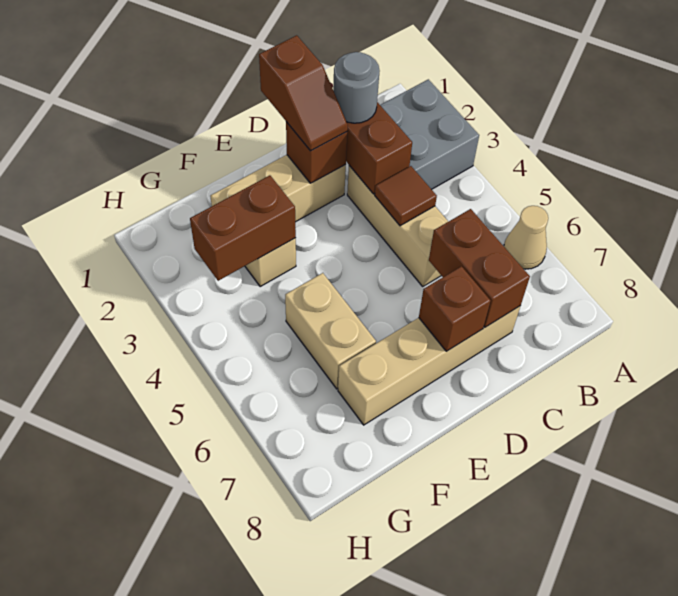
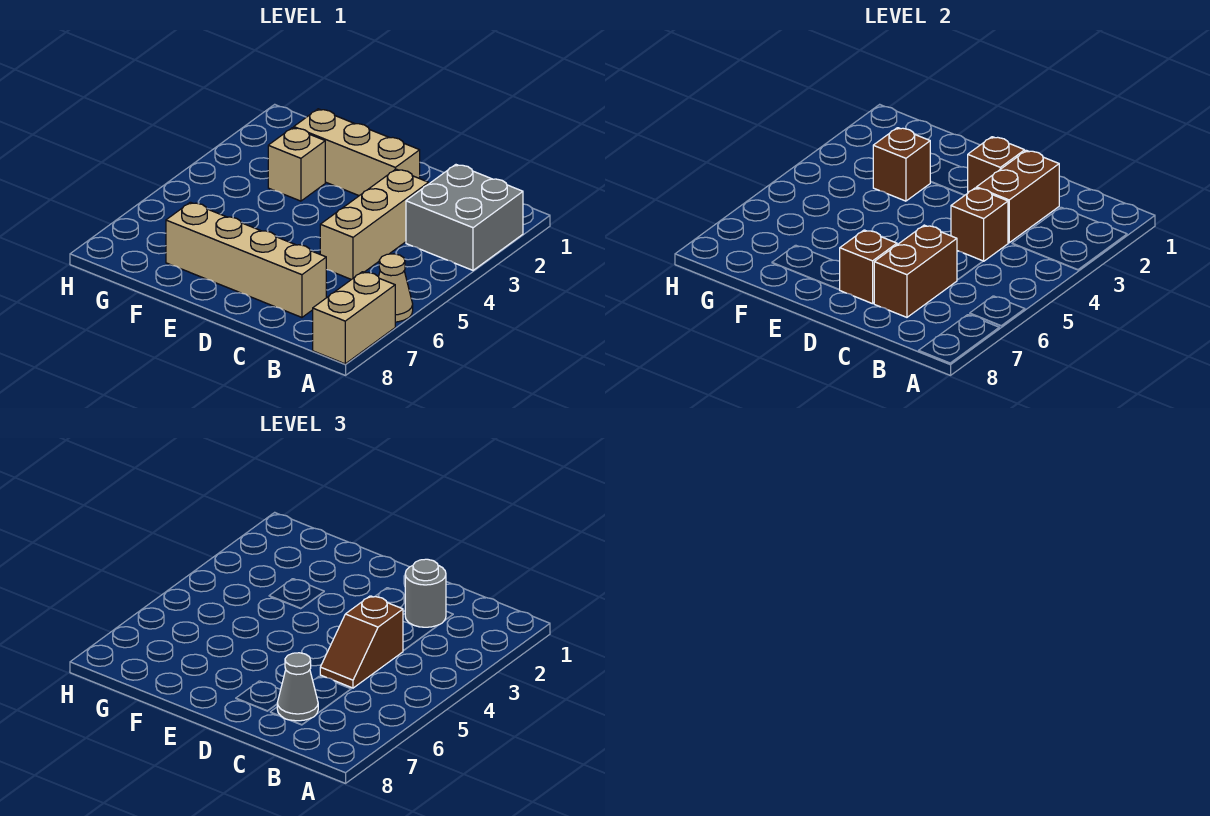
brown 1x1 tile [375,166,437,226] -> brown 1x1 brick [951,188,1008,261]
none -> grey 1x1 cone [277,653,318,721]
brown 1x2 slope [259,35,348,151] -> brown 1x2 slope moved to [320,596,403,688]
brown 1x2 brick [190,175,296,281] -> brown 1x1 brick [873,128,930,201]
tan 1x2 brick [285,273,376,389] -> tan 1x2 brick moved to [313,272,395,364]

